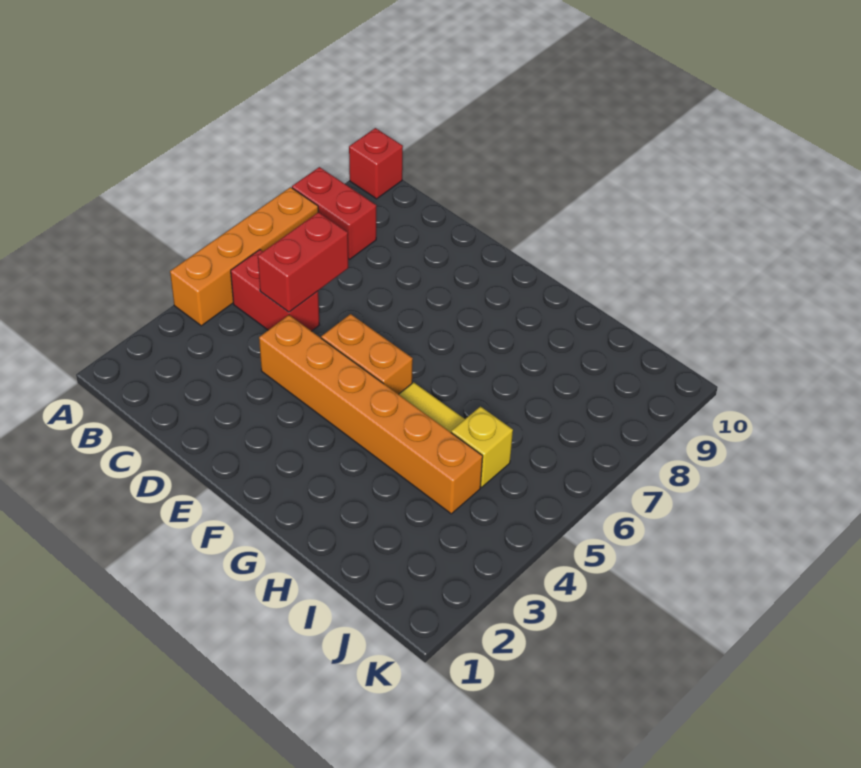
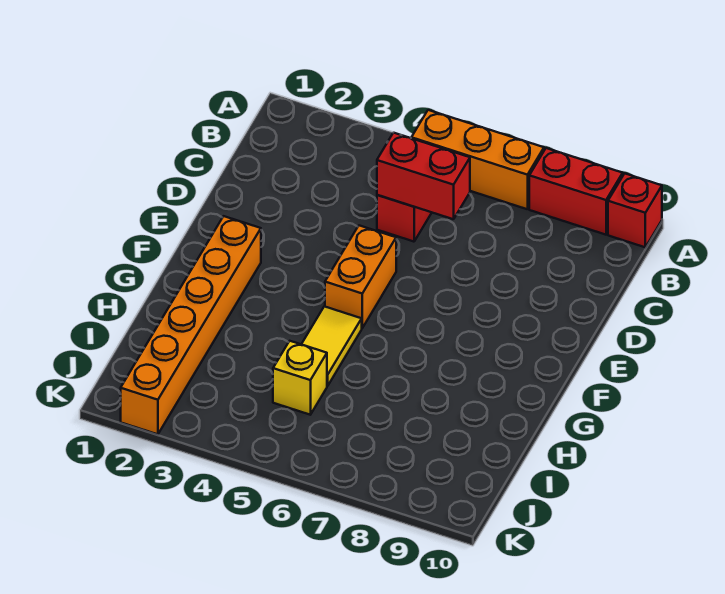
orange 1x4 brick [170,187,318,326] -> orange 1x3 brick [411,110,544,209]
red 1x2 brick [292,167,376,259] -> red 1x2 brick turned to [529,148,623,235]
orange 1x6 brick [259,315,483,514] -> orange 1x6 brick moved to [121,216,261,434]

